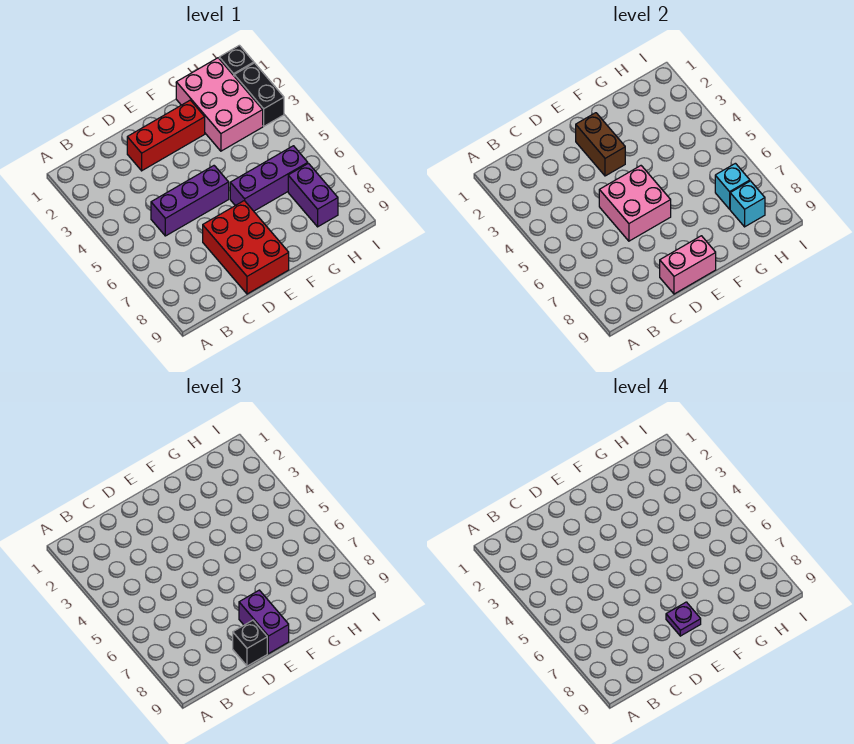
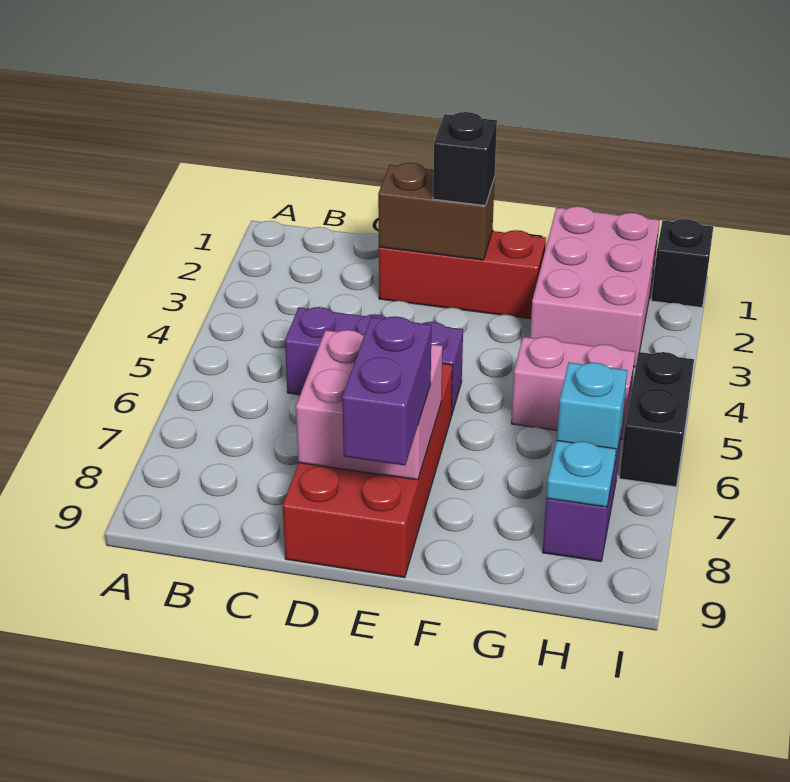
pink 2x2 brick [599,166,671,241] -> pink 2x2 brick moved to [296,330,443,480]
red 2x3 brick [203,201,289,294] -> red 2x4 brick [283,363,453,578]
pink 1x2 brick [660,236,716,294] -> pink 1x2 brick moved to [511,337,635,440]
black 1x1 brick [233,620,267,666] -> black 1x1 brick moved to [433,112,497,206]
brown 1x2 brick [576,113,625,176] -> brown 1x2 brick turned to [378,163,495,260]
purple 1x1 plate [666,602,701,636] -> none
purple 1x3 brick [230,146,308,211] -> none
cyan 1x1 brick [730,181,765,227] -> cyan 1x1 plate [546,440,616,507]
black 1x2 brick [234,63,284,126] -> black 1x2 brick moved to [620,352,694,487]

